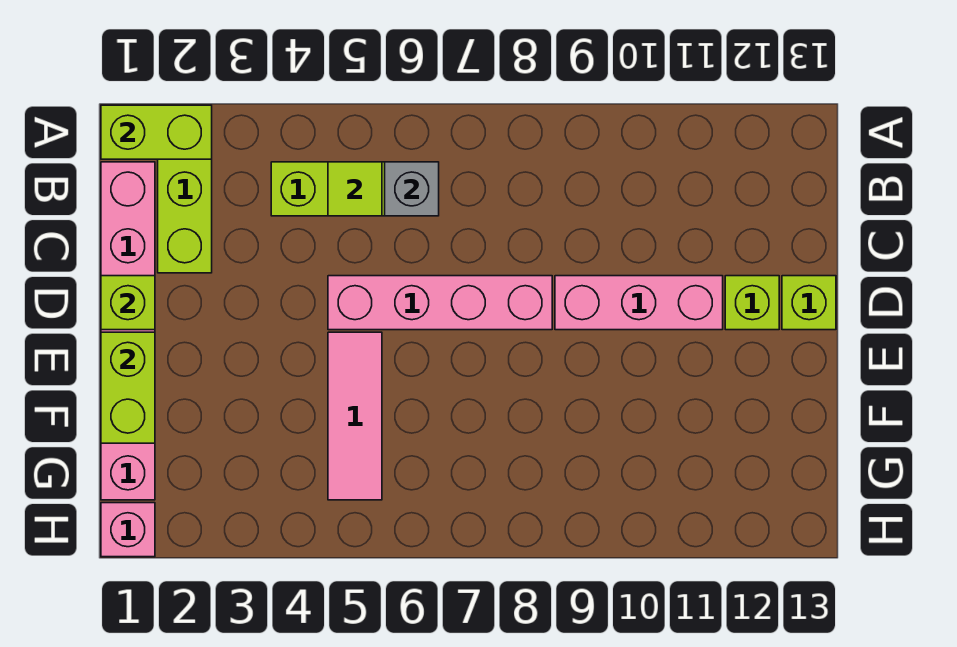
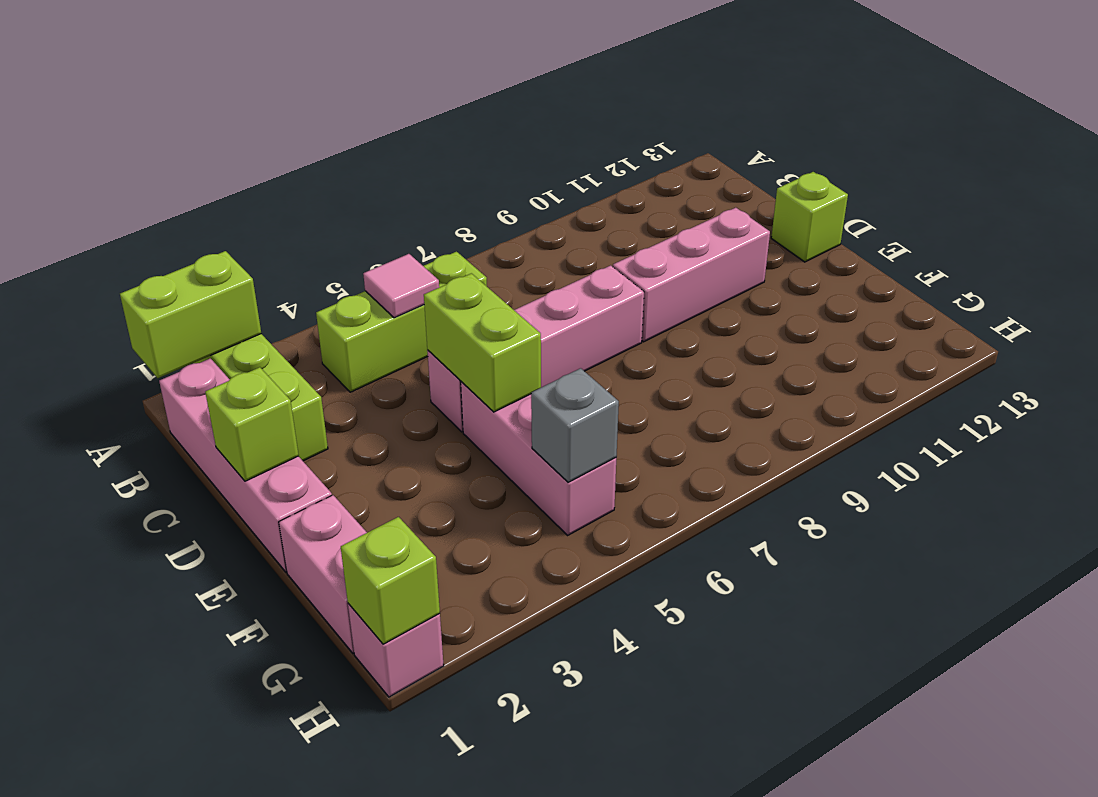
lime 1x1 tile [328,162,382,216] -> pink 1x1 tile [363,254,439,318]
grey 1x1 brick [385,162,439,216] -> grey 1x1 brick moved to [531,368,619,482]
lime 1x1 brick [725,276,779,330] -> lime 1x1 brick moved to [341,517,440,644]
lime 1x2 brick [101,332,155,443] -> lime 1x2 brick moved to [424,273,541,412]
pink 1x3 tile [328,332,382,500] -> pink 1x3 brick [461,382,616,535]

